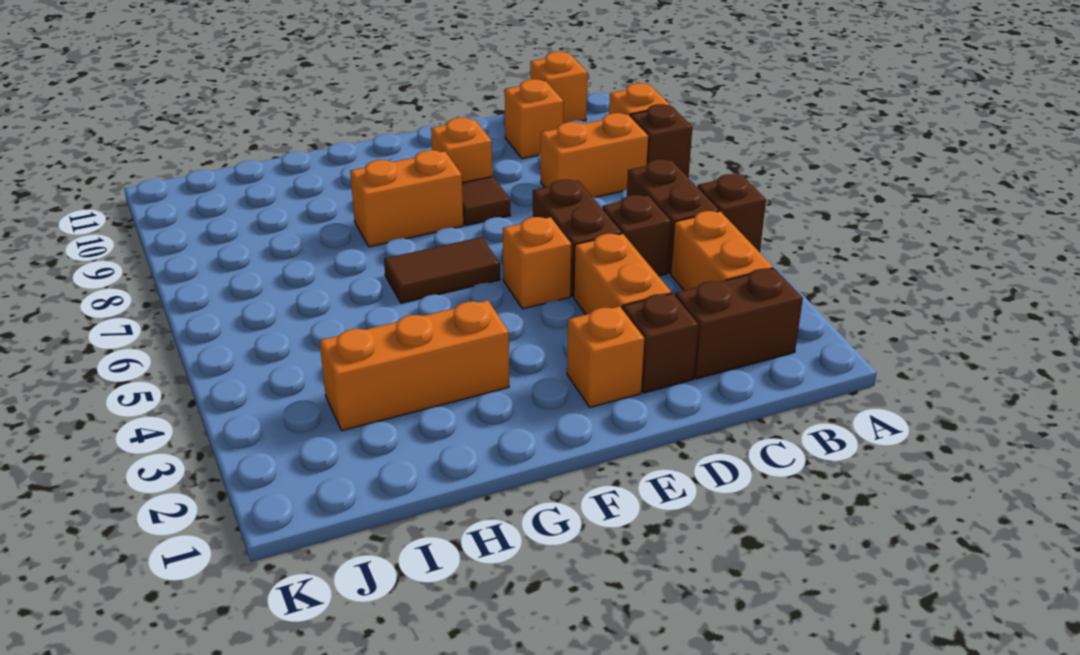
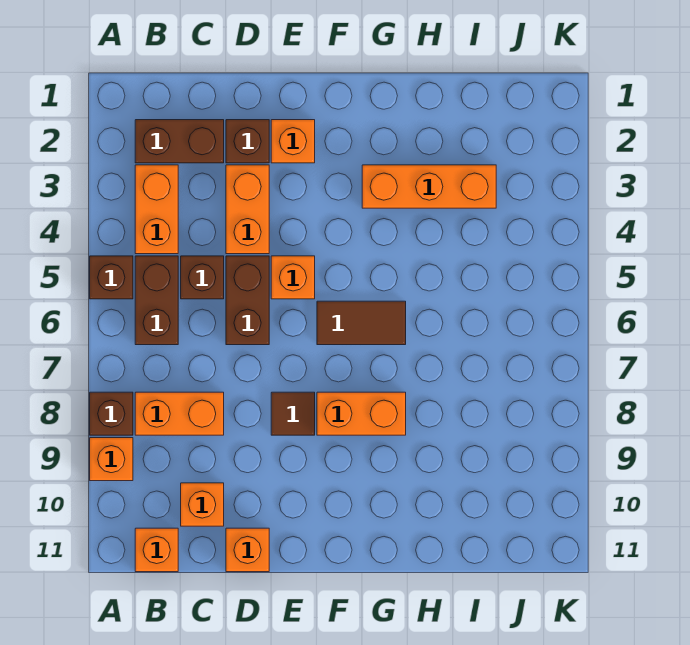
orange 1x1 brick [431,118,492,183] -> orange 1x1 brick moved to [226,528,269,572]

